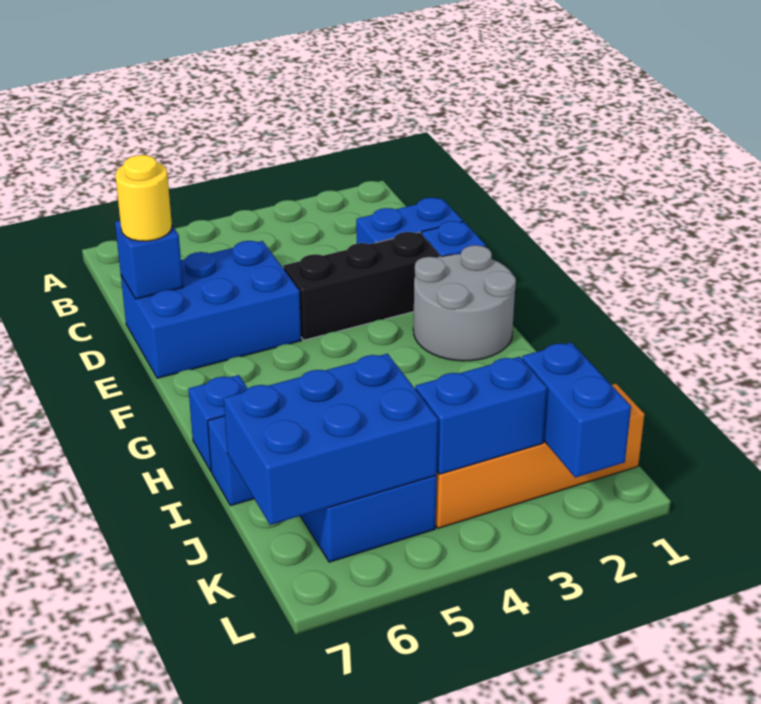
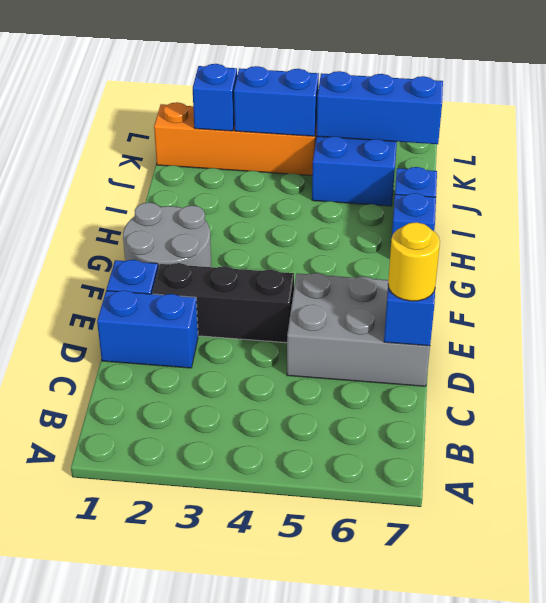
blue 2x3 brick [121,241,301,378] -> grey 2x3 brick [287,273,430,386]
blue 2x3 brick [224,354,438,525] -> blue 1x3 brick [316,71,443,144]
blue 1x2 brick [522,342,631,478] -> blue 1x1 brick [193,64,237,131]

